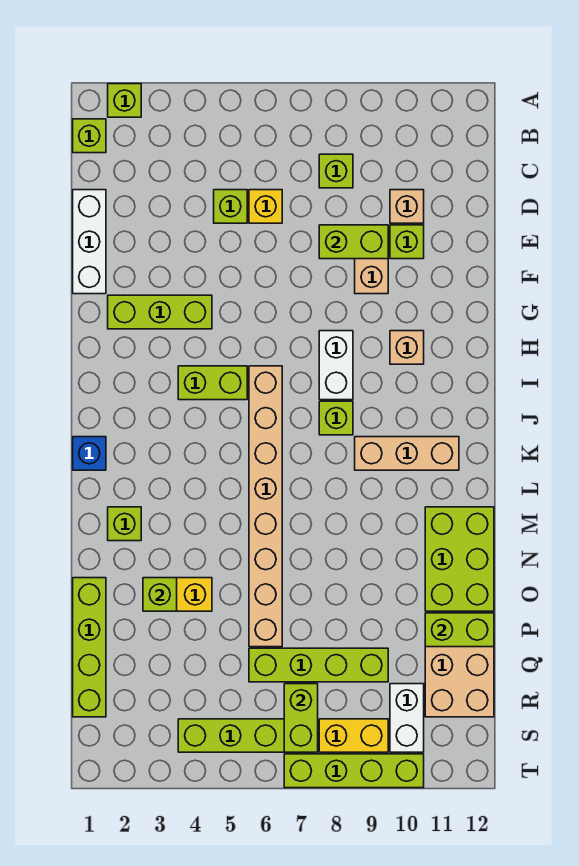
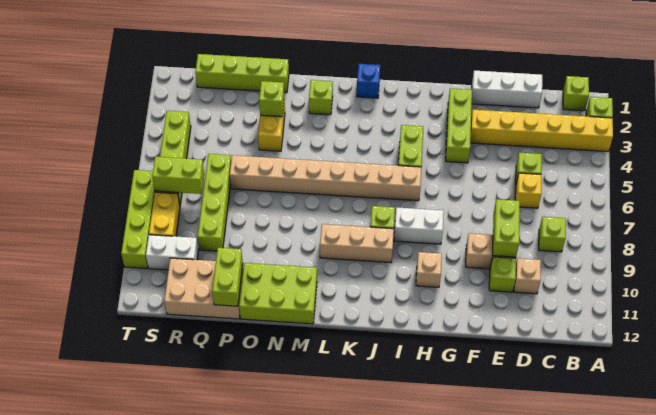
none -> yellow 1x6 brick [470,110,613,152]
tan 1x3 brick [355,437,459,470] -> tan 1x3 brick turned to [320,224,394,263]

